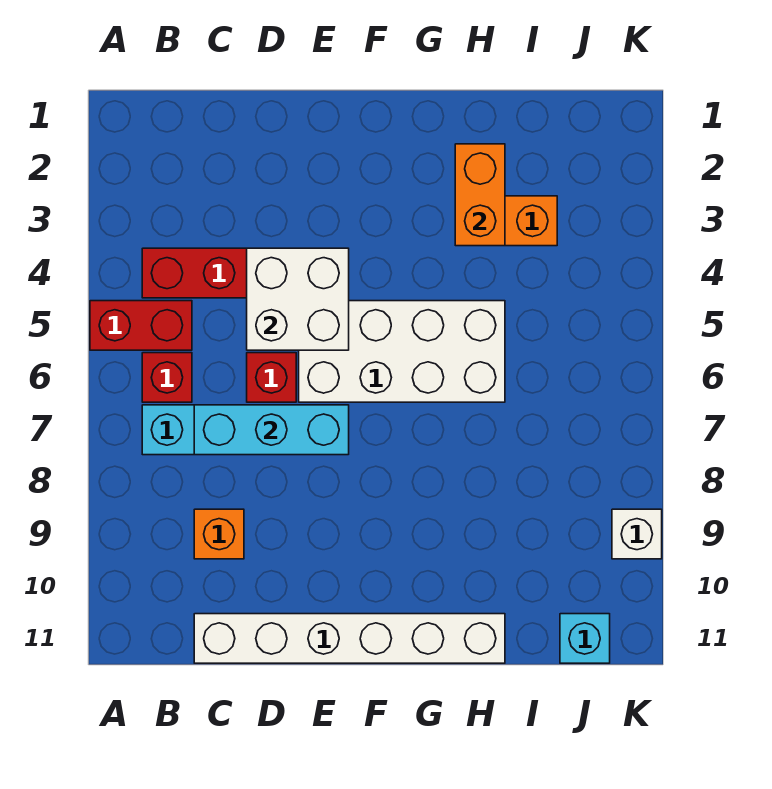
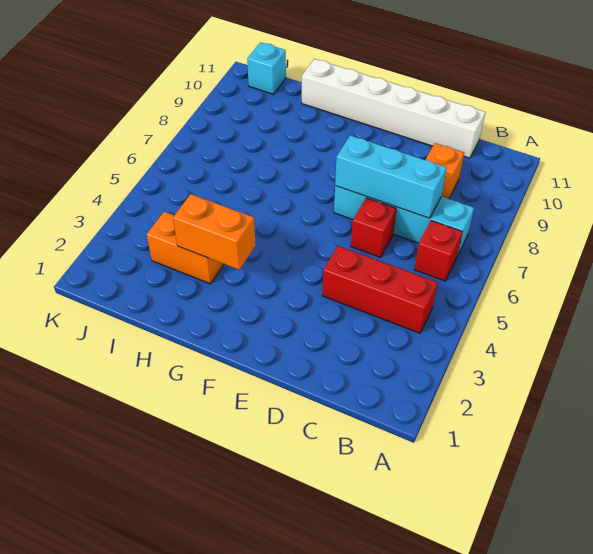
red 1x2 brick [90,301,192,350] -> none
white 2x2 brick [247,248,349,350] -> none
white 2x4 brick [299,301,505,402] -> none
orange 1x2 brick [455,144,505,246] -> orange 1x2 brick turned to [173,194,256,270]
white 1x1 brick [612,509,662,559] -> none

